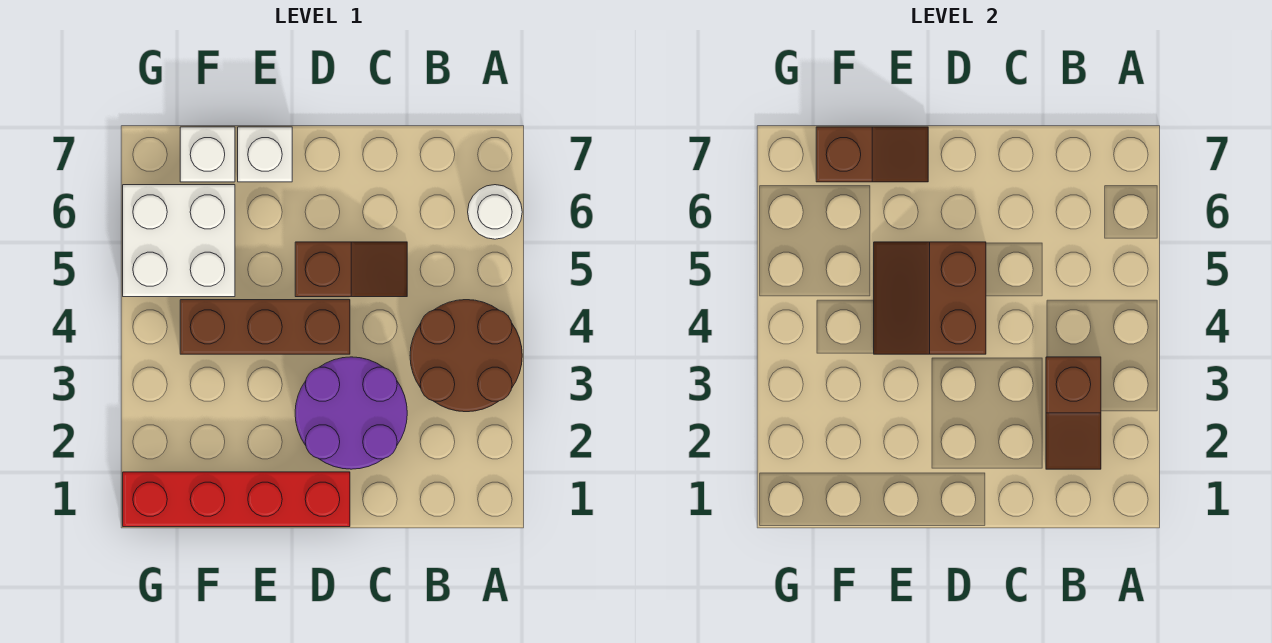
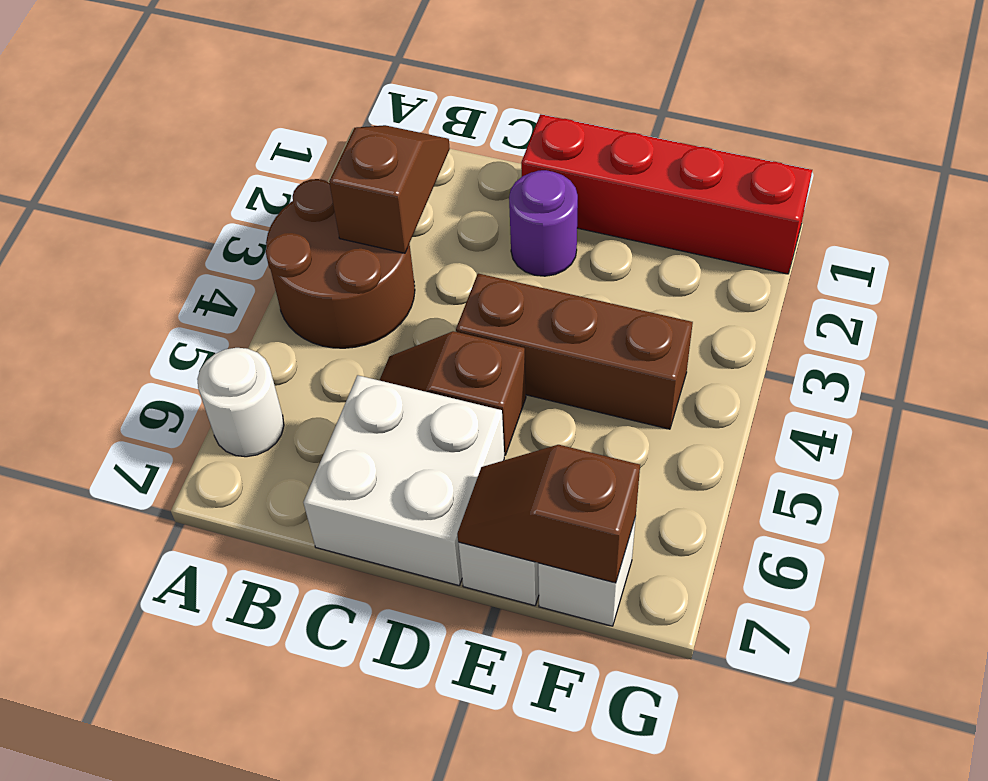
purple 2x2 round brick [295,357,407,469] -> purple 1x1 round brick [509,170,578,276]
brown 2x2 slope [874,242,986,354] -> none
white 2x2 brick [123,185,235,297] -> white 2x2 brick moved to [303,375,504,585]

